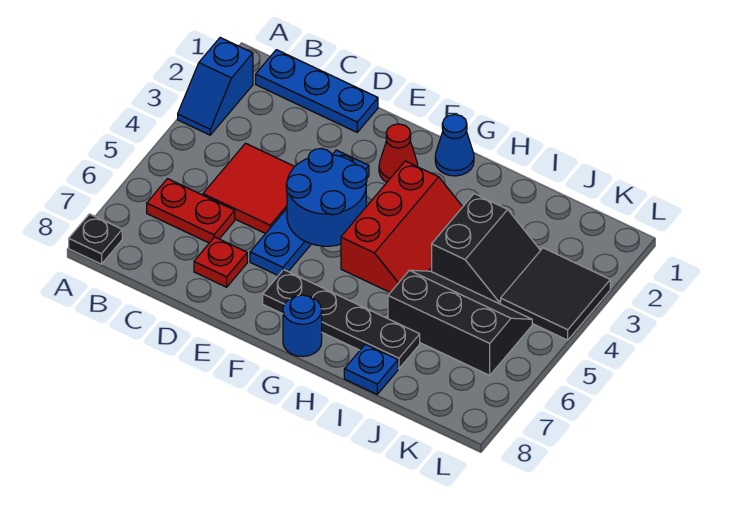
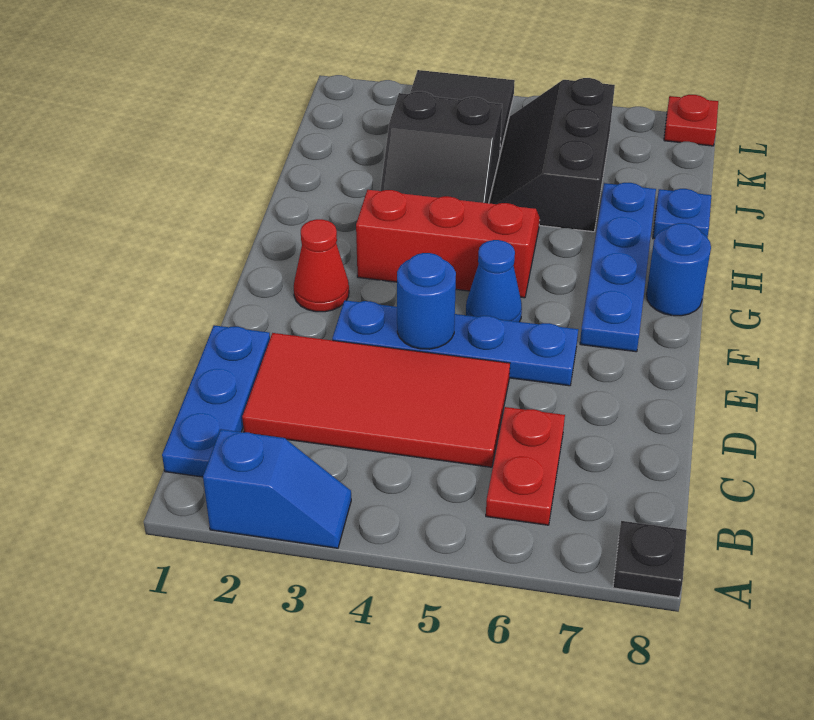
red 2x2 tile [203,143,295,234] -> red 2x4 tile [242,333,510,467]
red 1x1 plate [194,237,247,287] -> red 1x1 plate moved to [664,95,718,146]
blue 2x2 round brick [286,149,367,246] -> blue 1x1 round brick [397,253,456,349]
black 1x4 plate [263,270,420,369] -> blue 1x4 plate [580,183,656,352]
blue 1x1 cone [435,115,474,176] -> blue 1x1 cone moved to [466,240,522,322]
black 2x2 slope [432,194,541,304] -> black 2x2 slope turned to [380,91,502,203]

